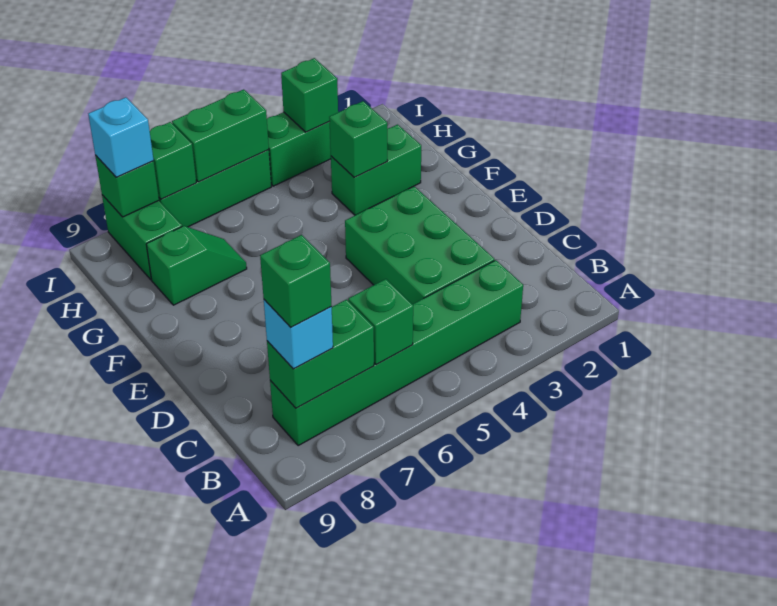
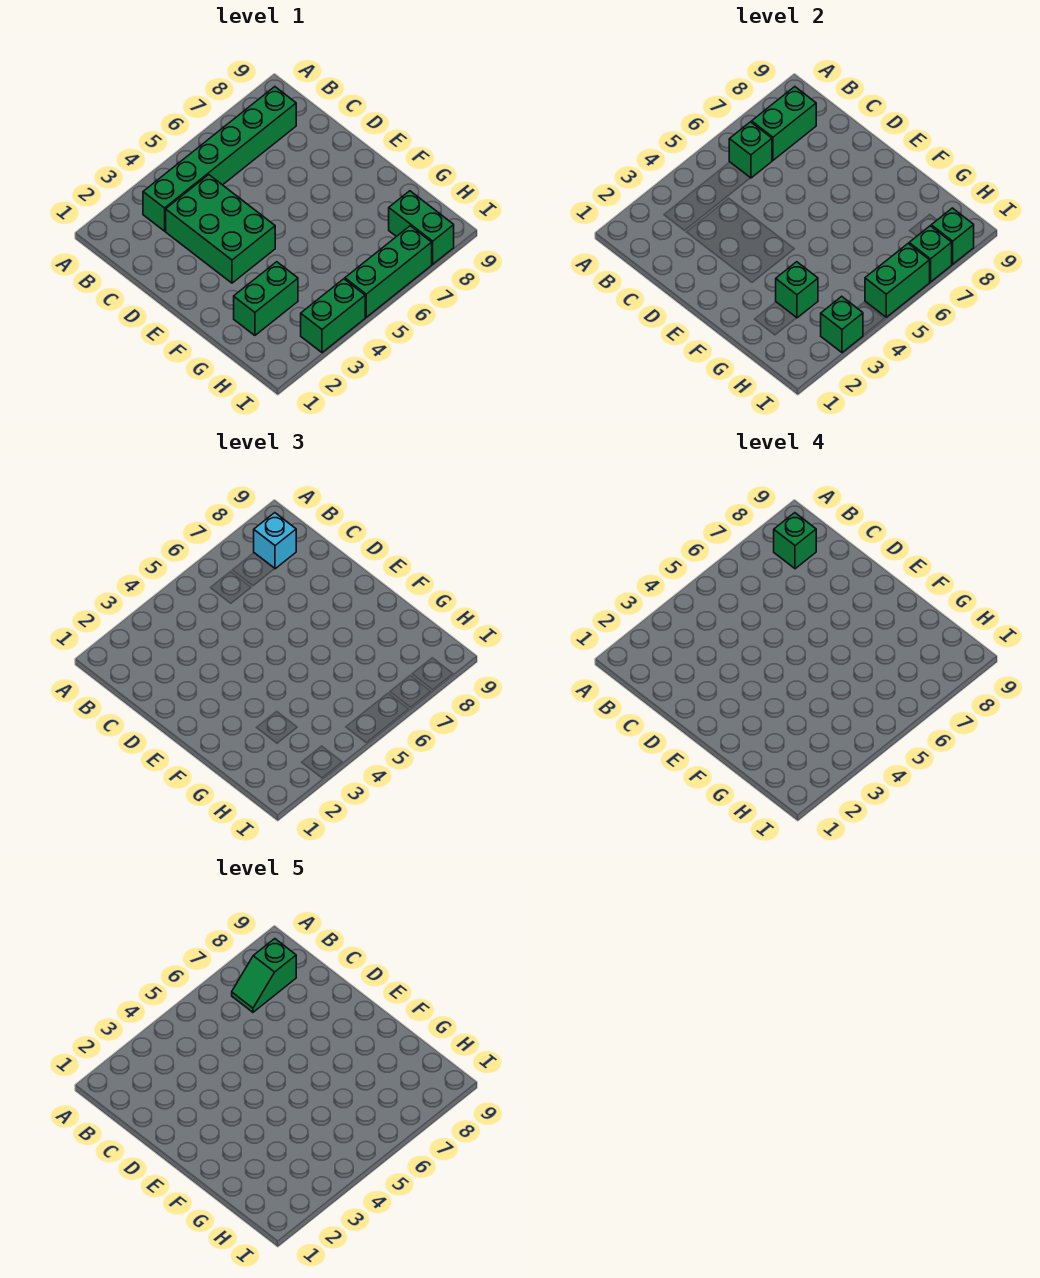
green 1x2 slope [146,226,247,305] -> green 1x2 slope moved to [232,939,296,1012]
cyan 1x1 brick [88,97,154,177] -> none

